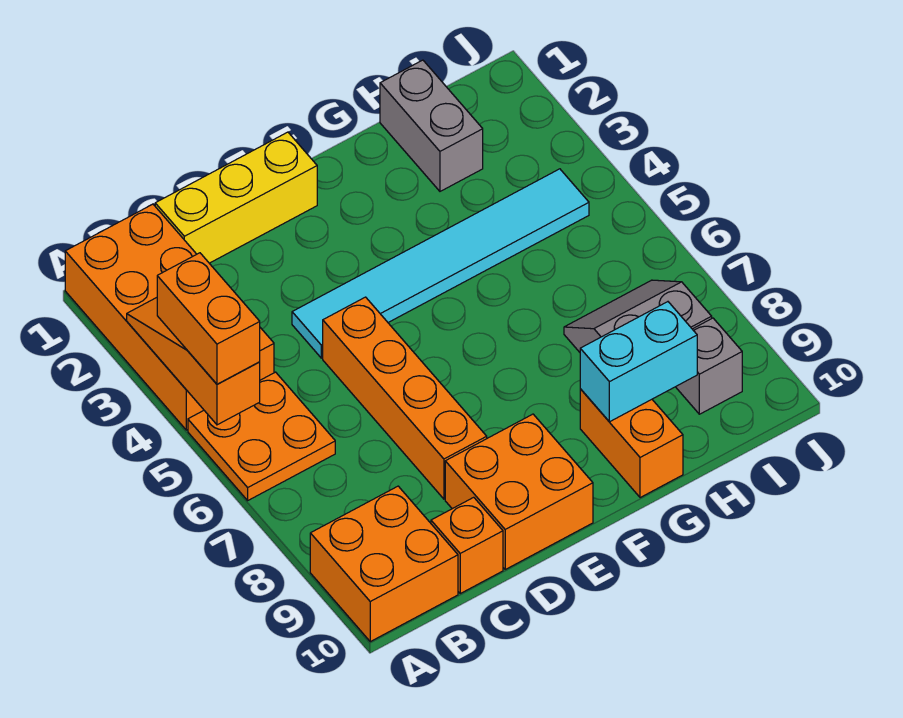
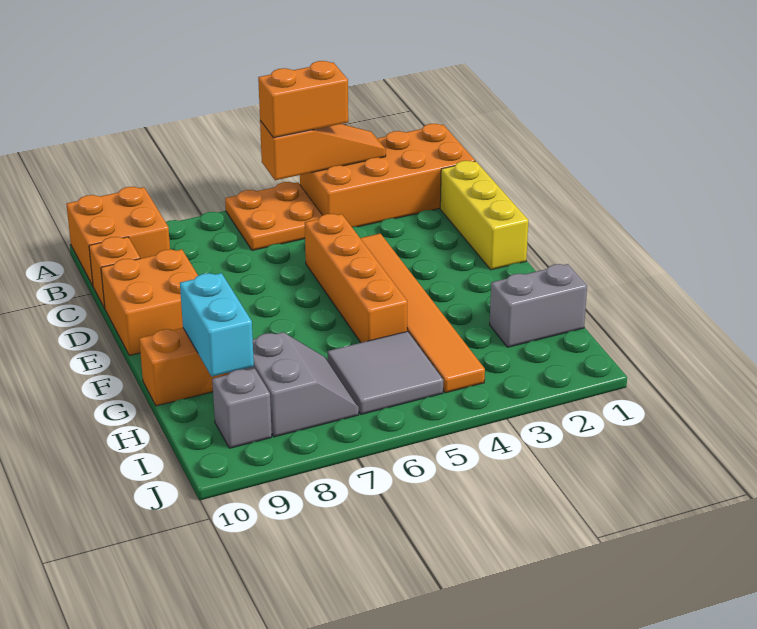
cyan 1x6 tile [292,169,589,358] -> orange 1x6 tile [360,233,485,393]
orange 1x4 brick [323,297,487,499] -> orange 1x4 brick turned to [305,214,407,343]
none -> grey 2x2 tile [328,331,443,414]

